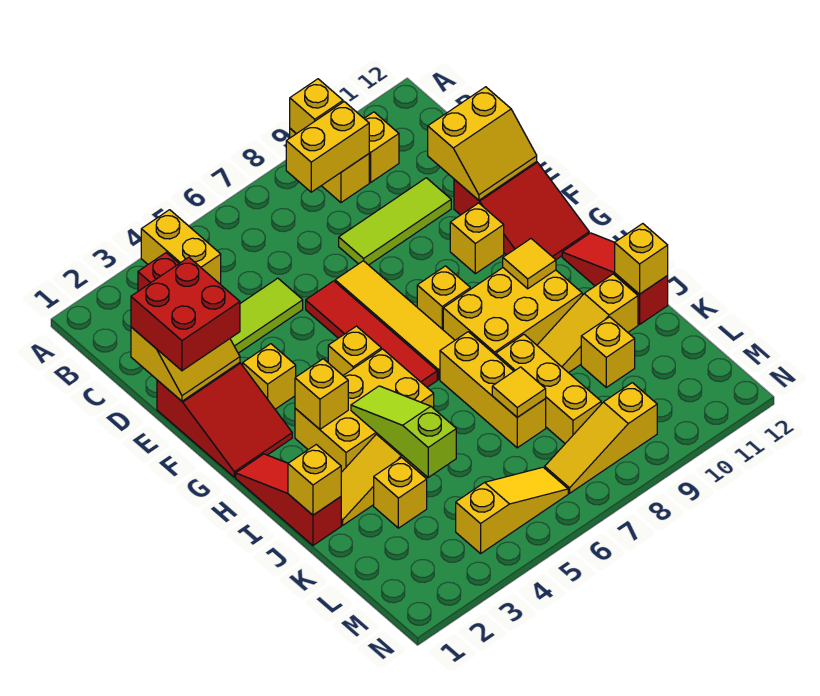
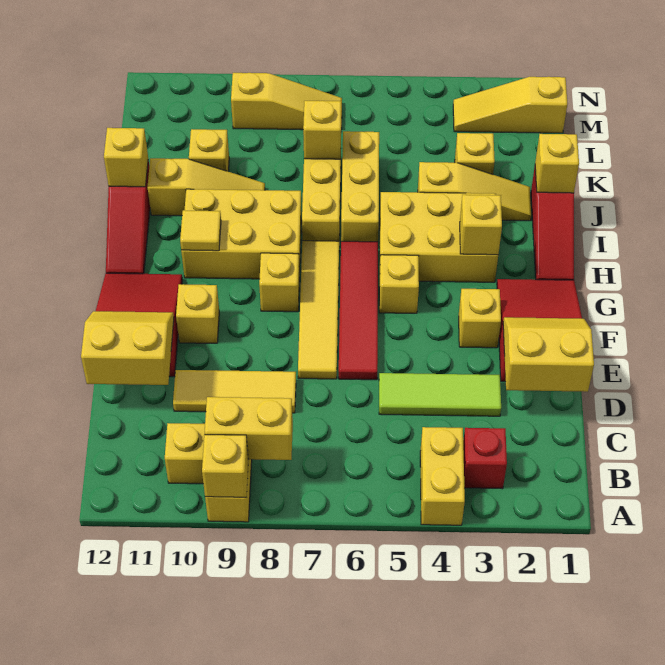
red 2x2 brick [131,257,240,371] -> none
lime 1x3 tile [339,178,451,265] -> yellow 1x3 tile [173,370,296,413]
lime 1x3 slope [351,386,456,477] -> none
yellow 1x3 brick [496,335,601,443] -> yellow 1x3 brick moved to [341,131,379,242]
yellow 1x1 tile [492,367,546,417] -> yellow 1x1 brick [303,101,341,159]
yellow 1x3 slope [456,467,568,553] -> yellow 1x3 slope moved to [453,77,567,133]

